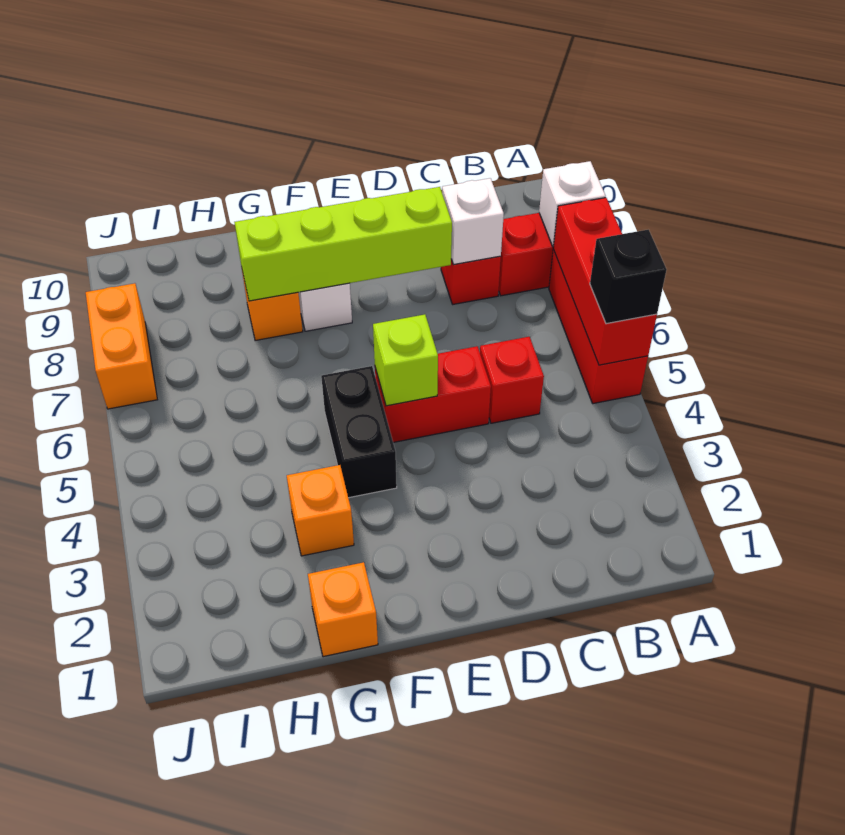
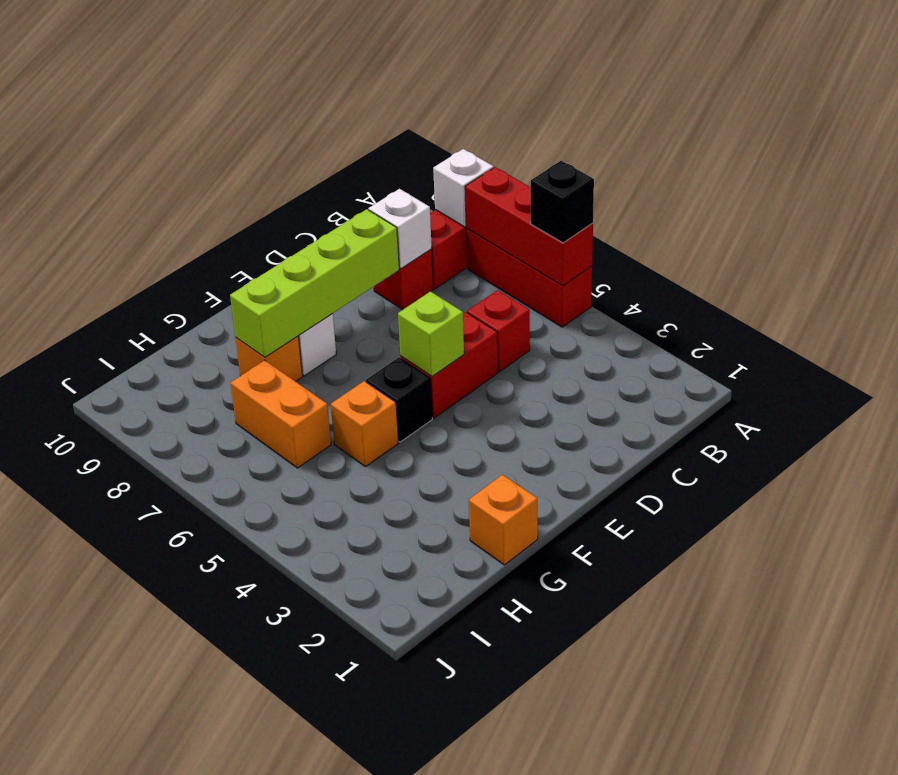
black 1x2 brick [321,366,397,498] -> black 1x1 brick [366,357,432,442]
orange 1x1 brick [287,465,354,556] -> orange 1x1 brick moved to [331,381,398,467]
orange 1x2 brick [86,283,157,409] -> orange 1x2 brick moved to [231,360,331,468]

